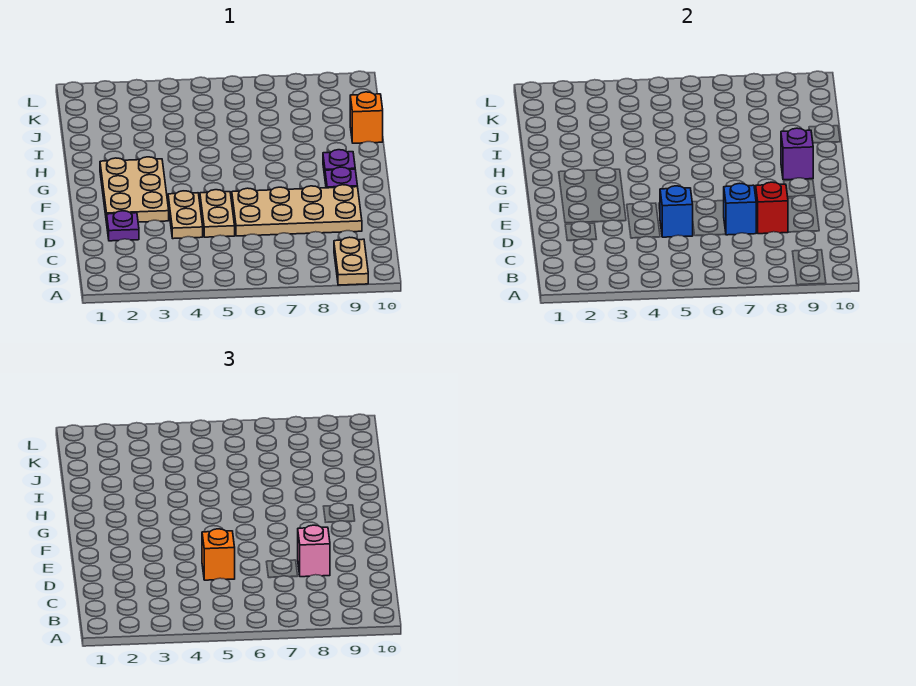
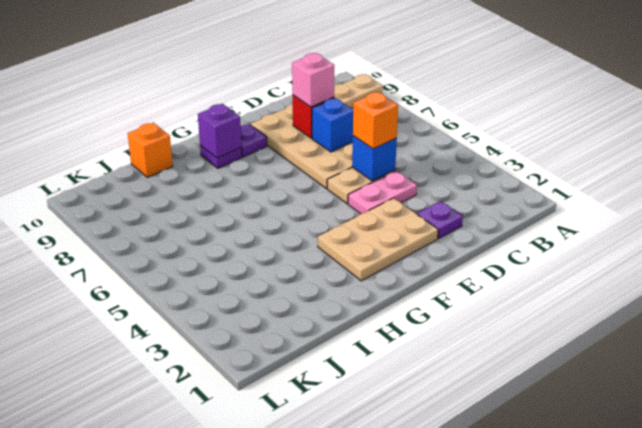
tan 1x2 plate [168,191,203,239] -> pink 1x2 plate [348,171,417,214]

